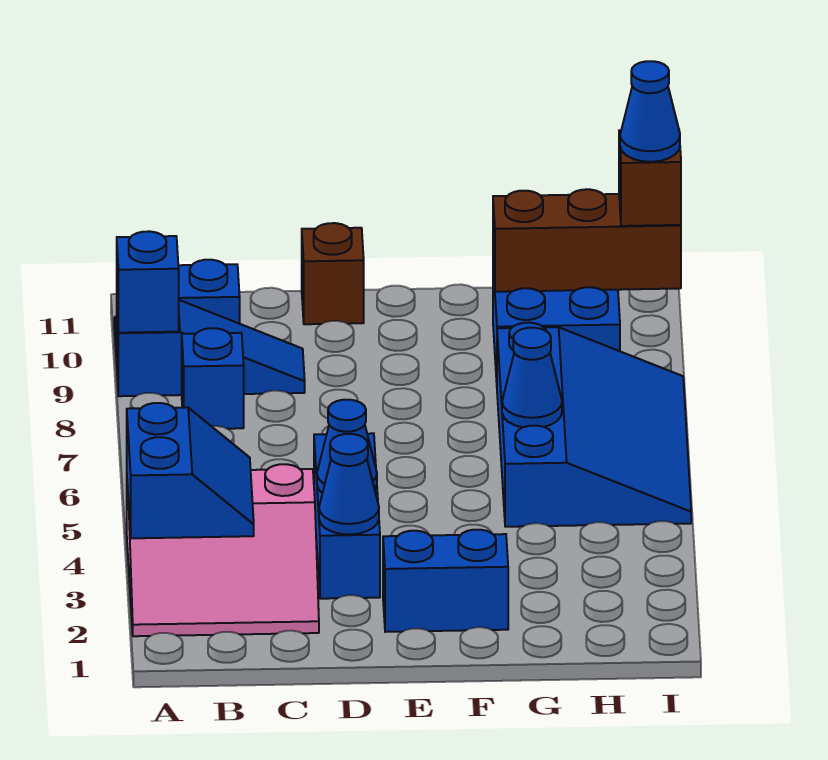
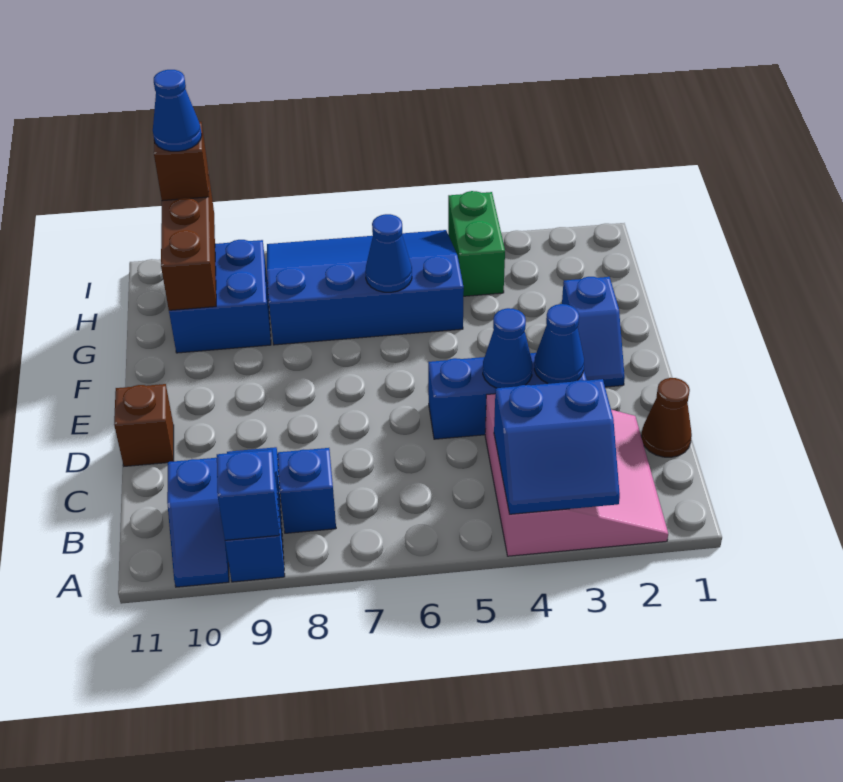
blue 2x2 slope [127,403,254,538] -> blue 2x2 slope turned to [494,379,620,514]
none -> brown 1x1 cone [641,378,692,457]
blue 1x2 brick [383,530,508,632] -> blue 1x2 slope [562,277,625,387]
none -> green 1x2 brick [448,191,505,296]

